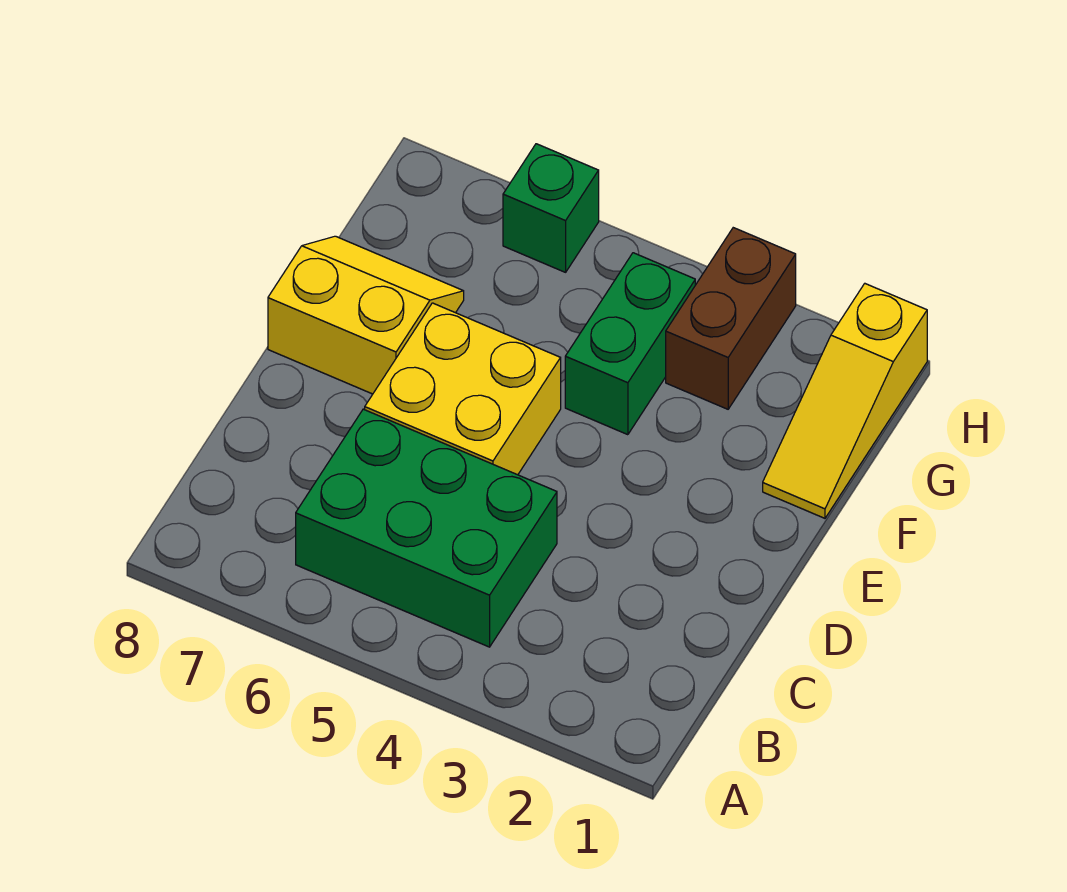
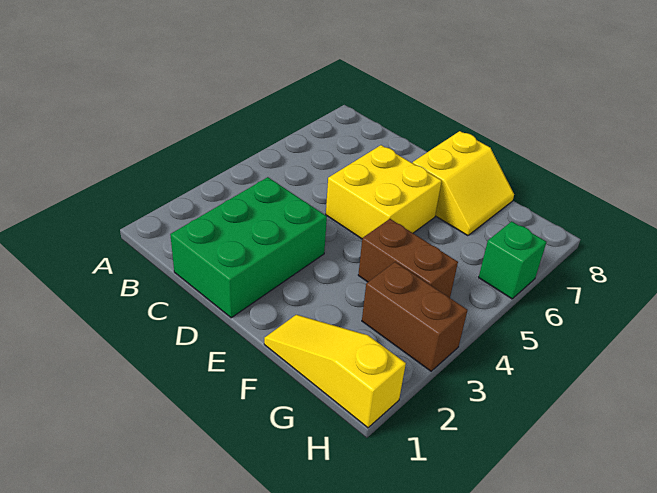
green 2x3 brick [296,409,557,647] -> green 2x3 brick moved to [170,177,327,318]
green 1x2 brick [565,253,695,435] -> brown 1x2 brick [358,219,458,298]

